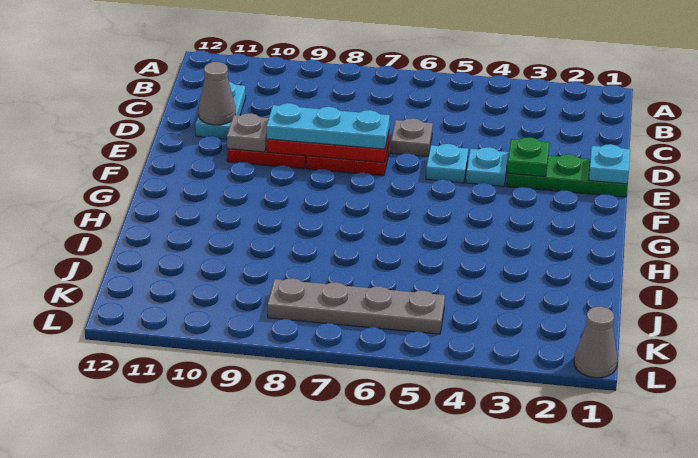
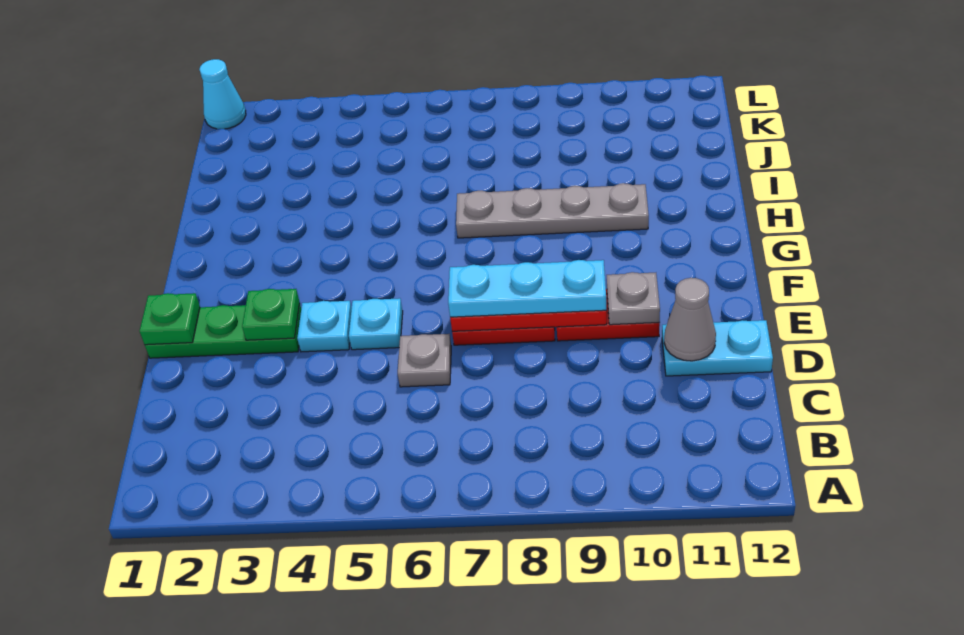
cyan 1x2 plate [195,82,246,139] -> cyan 1x2 plate turned to [662,320,773,376]
cyan 1x1 plate [589,144,630,184] -> green 1x1 plate [140,293,200,345]
grey 1x4 plate [268,278,445,334] -> grey 1x4 plate moved to [456,183,649,238]
grey 1x1 cone [574,306,618,378] -> cyan 1x1 cone [199,59,246,129]

